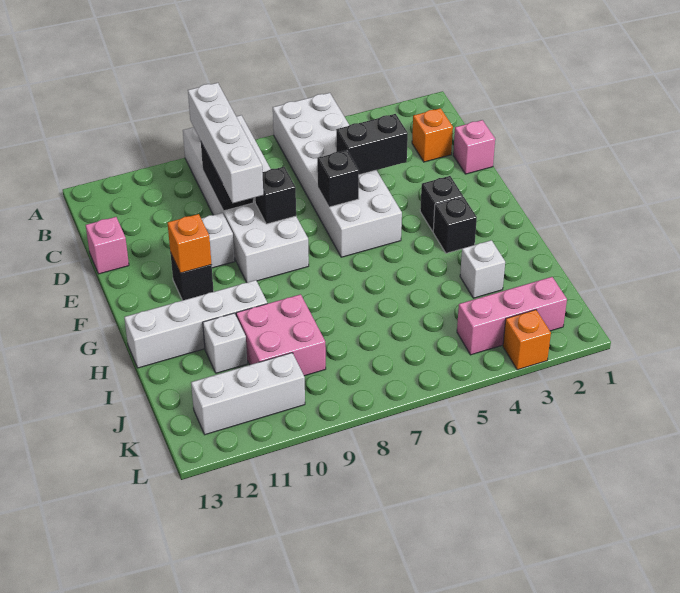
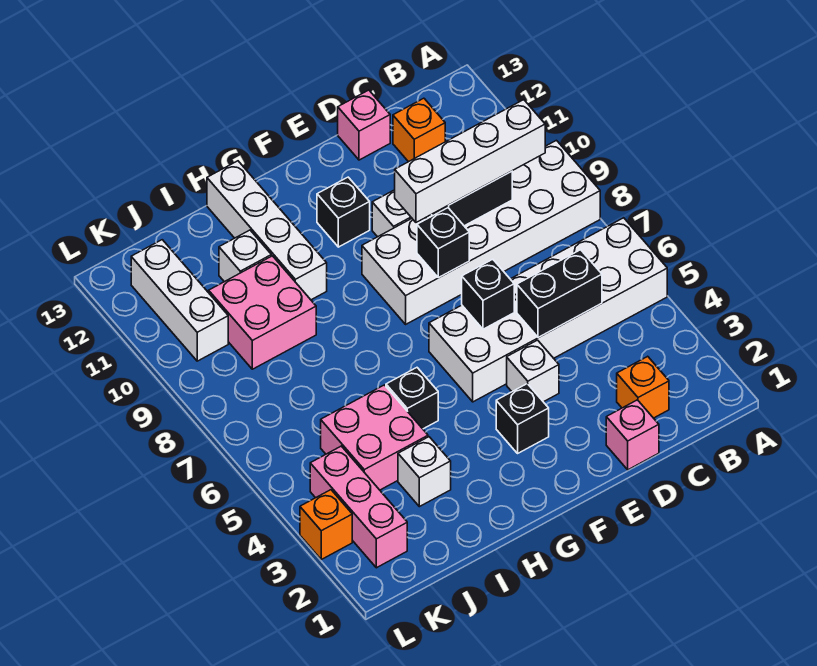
black 1x2 brick [336,114,408,175] -> black 1x2 brick turned to [517,250,602,338]
none -> white 1x1 brick [507,340,559,402]
orange 1x1 brick [167,214,212,273] -> orange 1x1 brick moved to [393,98,445,162]
black 1x1 brick [433,197,477,253] -> black 1x1 brick moved to [386,368,438,429]
none -> pink 2x2 brick [321,385,428,490]

